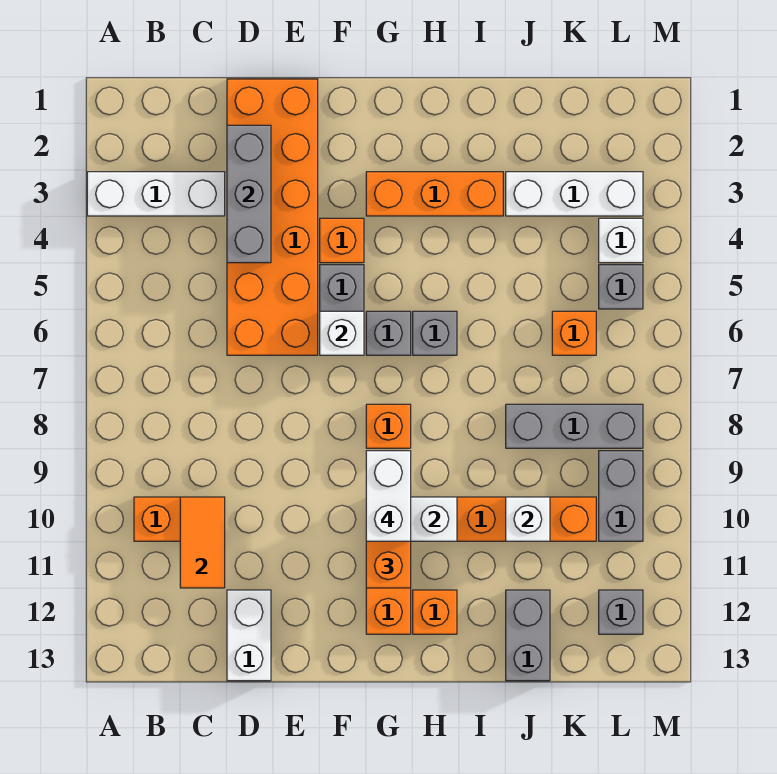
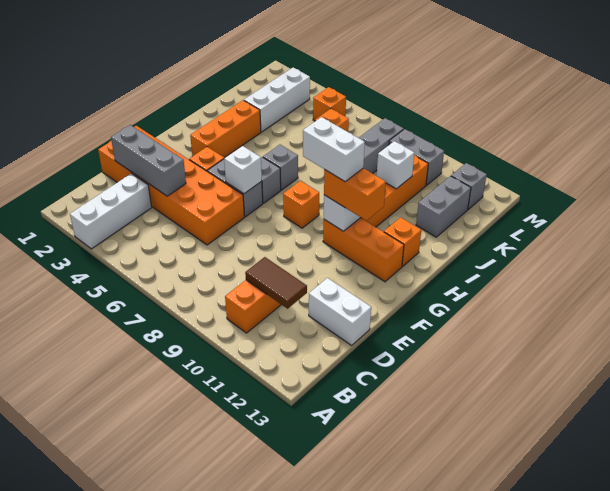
orange 1x2 tile [180,497,225,588] -> brown 1x2 tile [245,257,307,309]
grey 1x2 brick [506,590,550,681] -> grey 1x2 brick turned to [416,176,471,237]
white 1x1 brick [599,218,643,263] -> none
grey 1x1 brick [599,265,643,309] -> orange 1x1 brick [313,87,346,121]

